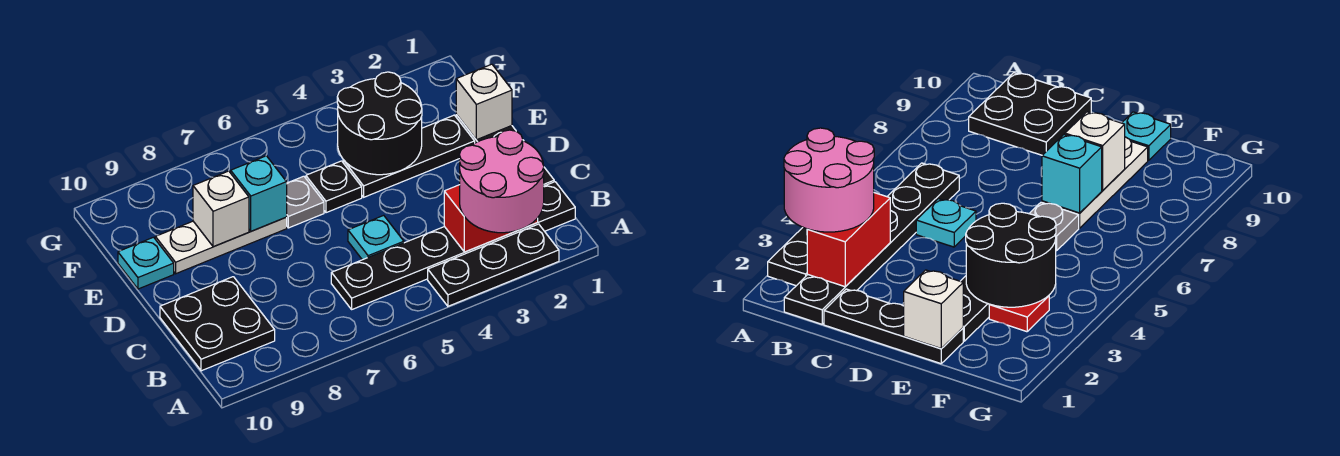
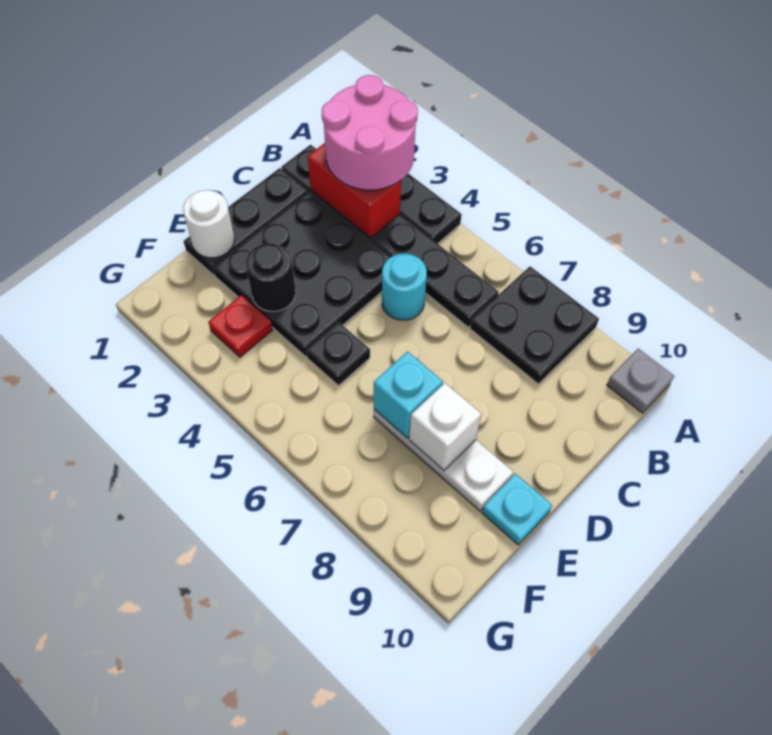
black 2x2 plate [160,277,275,371] -> black 2x2 plate moved to [470,266,599,384]
cyan 1x1 plate [348,215,404,260] -> cyan 1x1 round brick [382,254,427,320]
white 1x1 brick [456,64,512,140] -> white 1x1 round brick [183,190,234,258]
black 1x3 plate [343,115,475,197] -> black 3x3 plate [213,192,390,357]
black 2x2 round brick [337,72,422,175] -> black 1x1 round brick [246,243,296,311]
grey 1x1 plate [287,176,324,228] -> grey 1x1 plate moved to [607,349,674,413]

